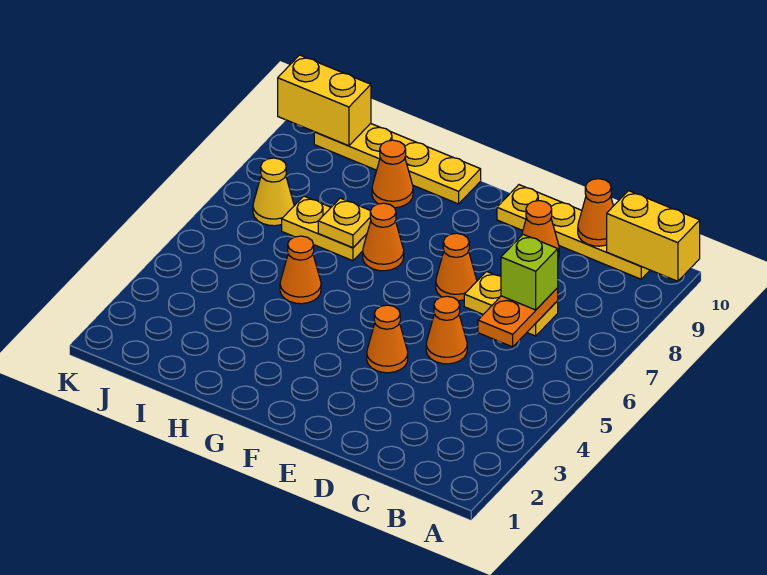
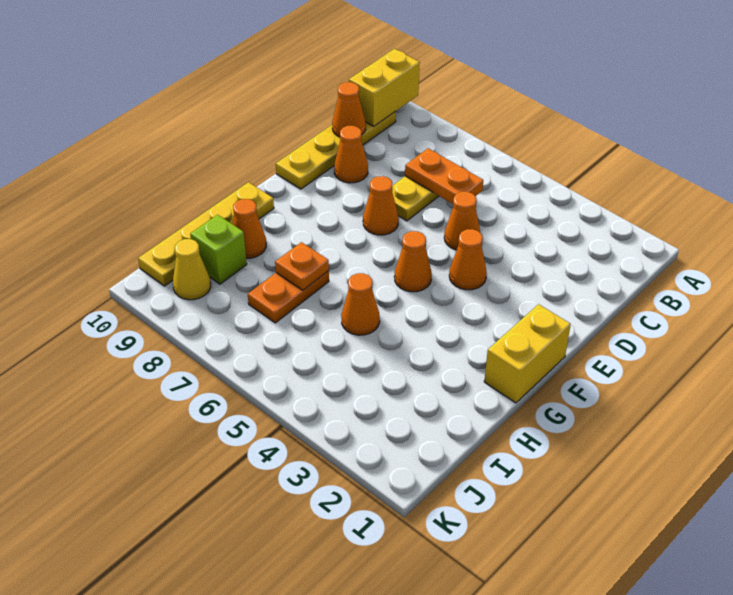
lime 1x1 brick [501,234,558,310] -> lime 1x1 brick moved to [190,215,247,284]
orange 1x1 cone [363,203,404,271] -> orange 1x1 cone moved to [394,231,432,292]
yellow 1x2 plate [282,196,367,261] -> orange 1x2 plate [248,271,329,323]
yellow 1x1 plate [318,198,371,248] -> orange 1x1 plate [275,242,329,290]
yellow 1x1 cone [253,158,294,226] -> yellow 1x1 cone moved to [173,239,211,300]
yellow 1x2 brick [278,55,371,146] -> yellow 1x2 brick moved to [484,304,571,403]

